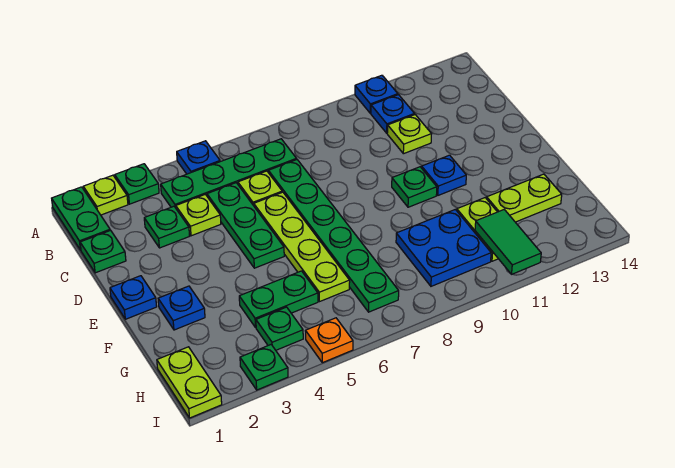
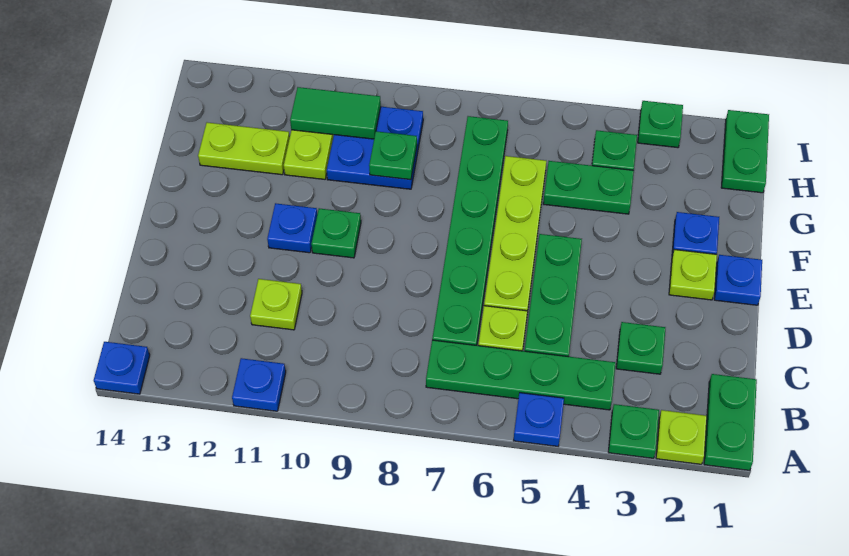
blue 1x1 plate [371,95,415,133] -> blue 1x1 plate moved to [94,342,150,394]
green 1x1 plate [80,230,126,273] -> green 1x1 plate moved to [369,131,417,180]
lime 1x1 plate [176,194,221,236] -> lime 1x1 plate moved to [669,250,717,300]
lime 1x2 plate [157,347,222,418] -> green 1x2 plate [721,110,769,193]
green 1x2 tile [475,210,541,274] -> green 1x2 tile turned to [290,87,381,139]
orange 1x1 plate [306,318,353,363] -> none

